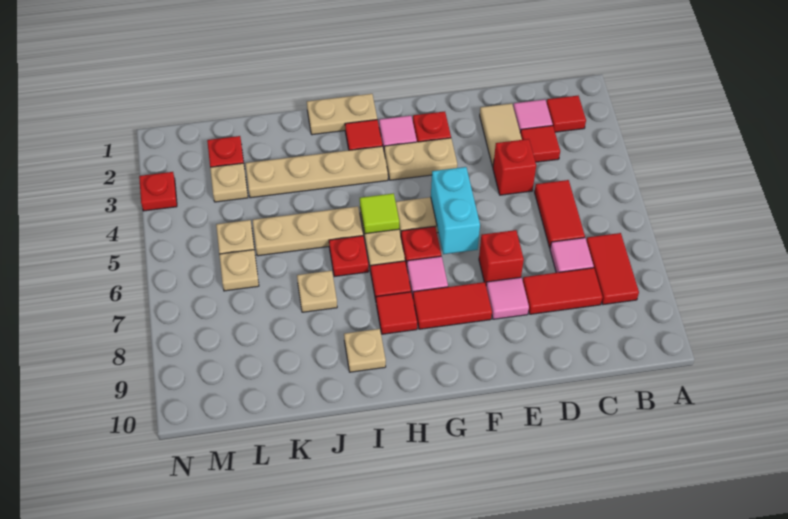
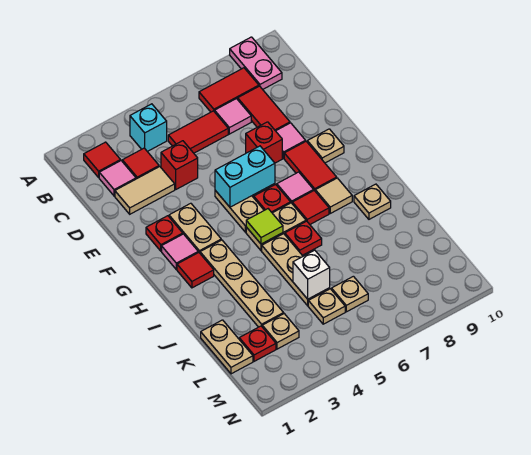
none -> pink 1x2 plate [230,37,282,89]
none -> cyan 1x1 brick [130,104,167,152]
tan 1x2 plate [307,94,377,135] -> tan 1x2 plate moved to [201,320,253,374]
red 1x1 tile [376,292,417,334] -> tan 1x1 tile [315,178,352,213]
tan 1x1 plate [297,271,337,312] -> tan 1x1 plate moved to [307,129,344,163]
none -> white 1x1 brick [293,250,330,299]
red 1x1 plate [139,172,177,211] -> none

